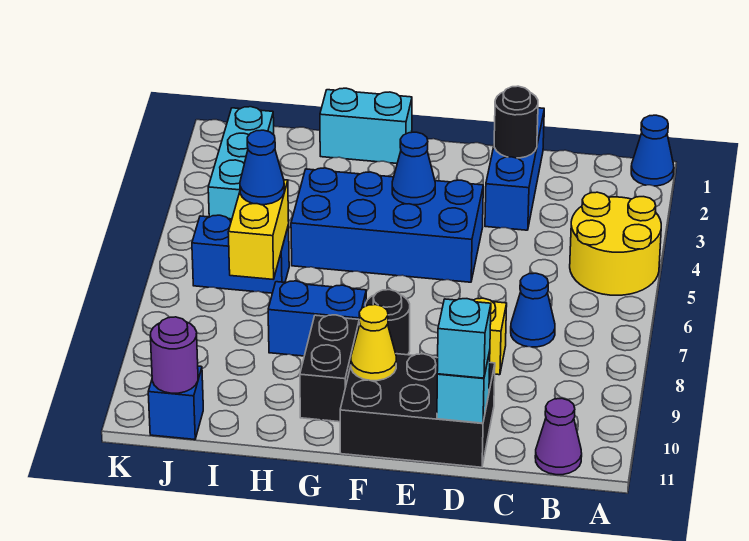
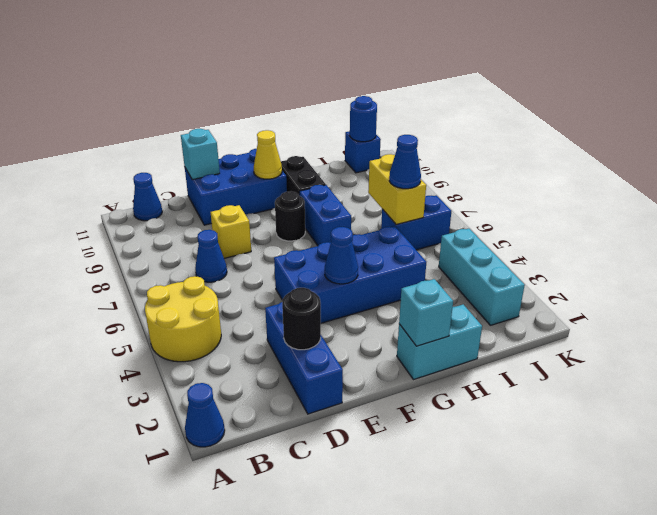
purple 1x1 cone [535,398,582,475] -> blue 1x1 cone [133,173,162,221]
black 2x3 brick [340,354,495,467] -> blue 2x3 brick [185,149,287,225]
cyan 1x1 brick [437,299,491,378] -> cyan 1x1 brick moved to [399,279,453,346]
blue 1x2 brick [268,281,366,356] -> blue 1x2 brick turned to [299,185,351,245]
purple 1x1 round brick [150,317,198,393] -> blue 1x1 round brick [350,96,377,142]

